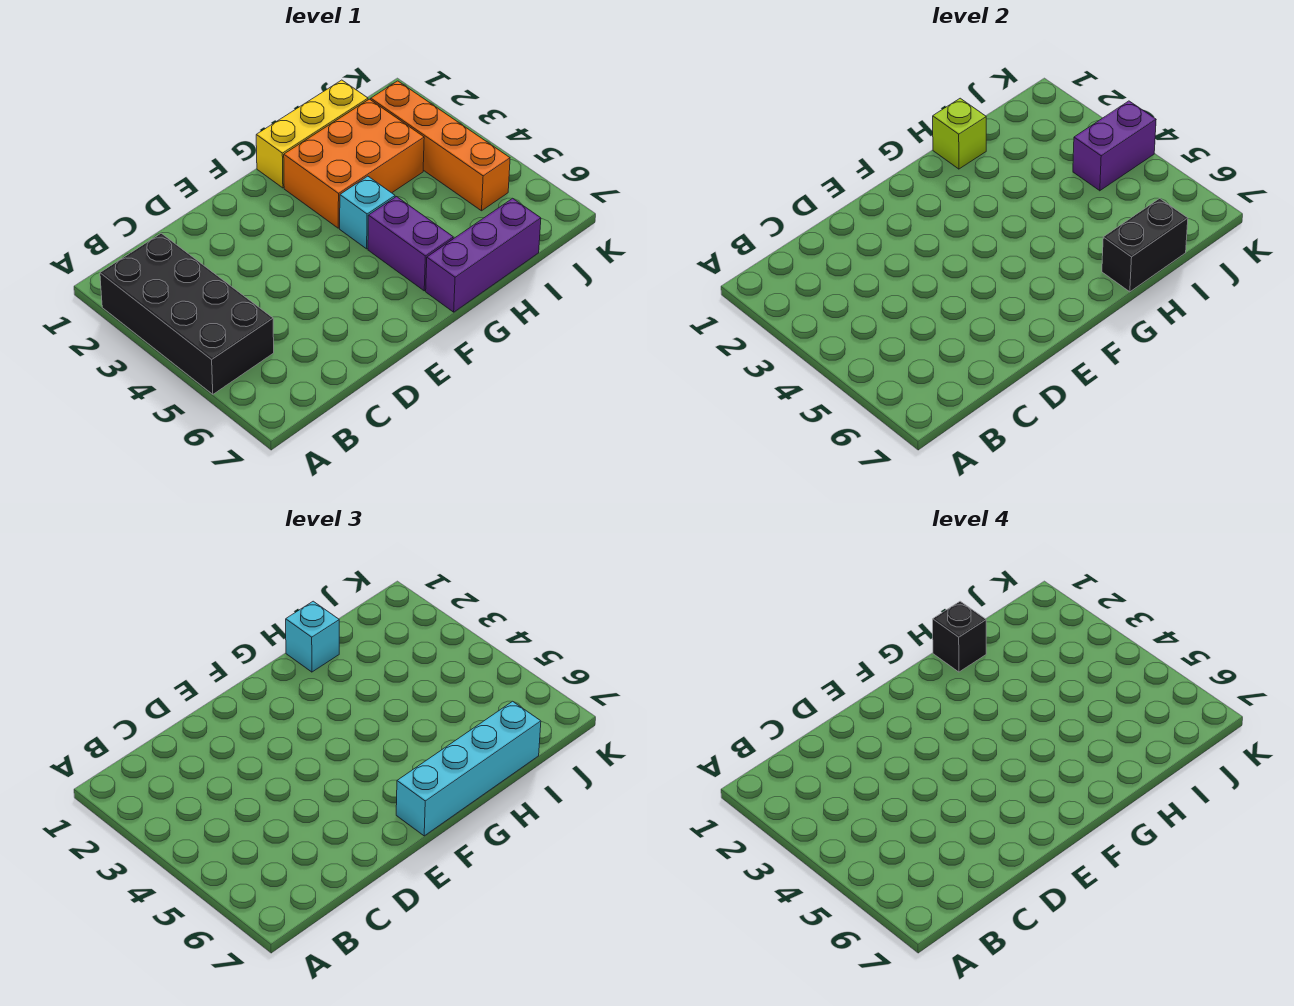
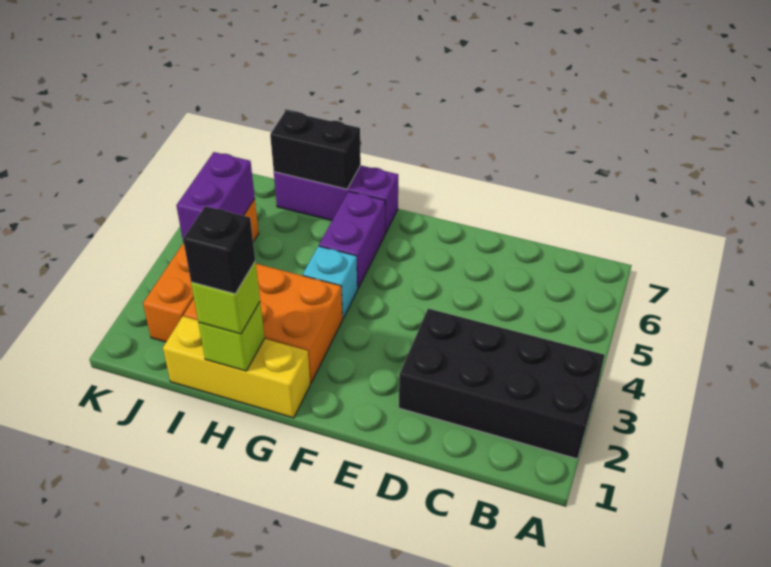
black 2x4 brick [100,233,274,394] -> black 2x4 brick turned to [399,309,605,459]
cyan 1x4 brick [396,701,541,836] -> none
cyan 1x1 brick [286,601,339,672] -> lime 1x1 brick [191,262,260,334]
purple 1x2 brick [1073,101,1156,191] -> purple 1x2 brick turned to [176,152,255,243]

